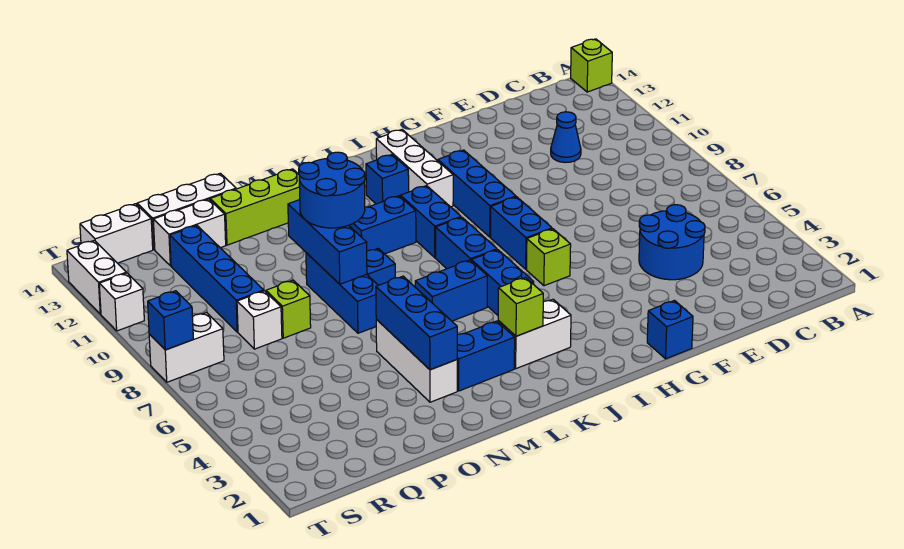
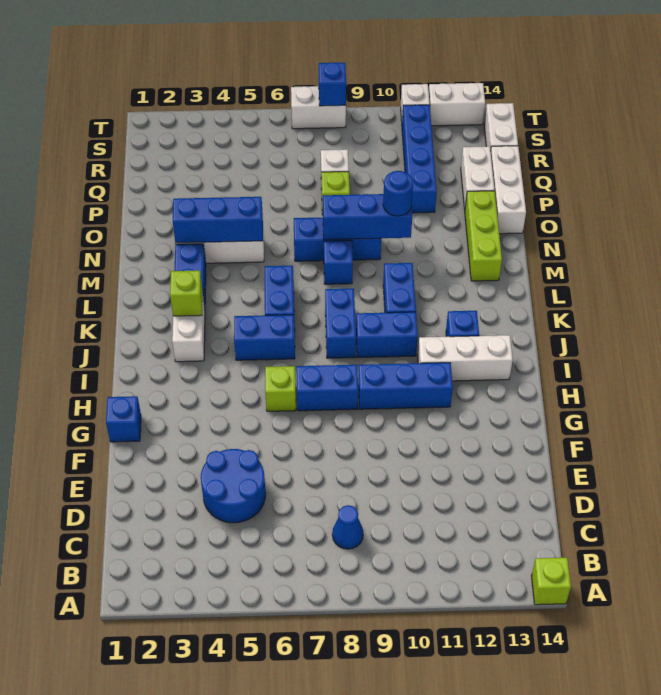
blue 1x1 cone [551,112,581,163] -> blue 1x1 cone moved to [332,505,363,549]
blue 1x2 brick [436,217,497,269] -> blue 1x2 brick turned to [325,289,356,358]
blue 2x2 round brick [299,152,365,228] -> blue 1x1 round brick [383,171,413,216]
blue 1x4 brick [170,225,264,332] -> blue 1x4 brick turned to [402,105,437,213]
white 1x2 brick [149,313,224,382] -> white 1x2 brick turned to [291,86,346,129]

